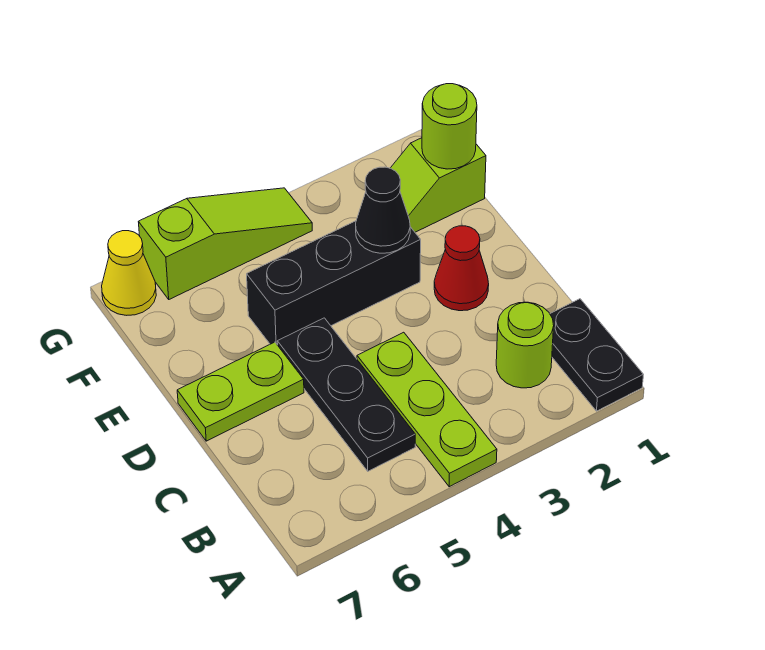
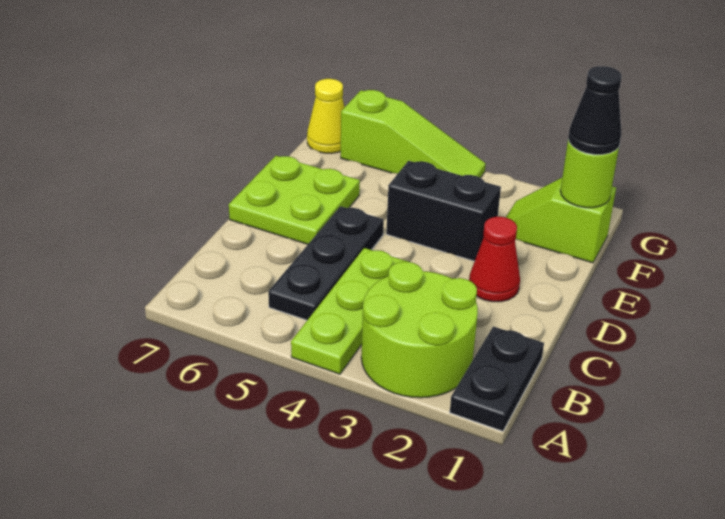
lime 1x1 round brick [496,302,554,388] -> lime 2x2 round brick [361,262,478,398]
lime 1x2 plate [177,342,304,441] -> lime 2x2 plate [229,156,360,244]
black 1x3 brick [247,221,421,345] -> black 1x2 brick [386,161,501,261]
black 1x1 cone [356,167,410,253] -> black 1x1 cone moved to [568,66,622,155]

